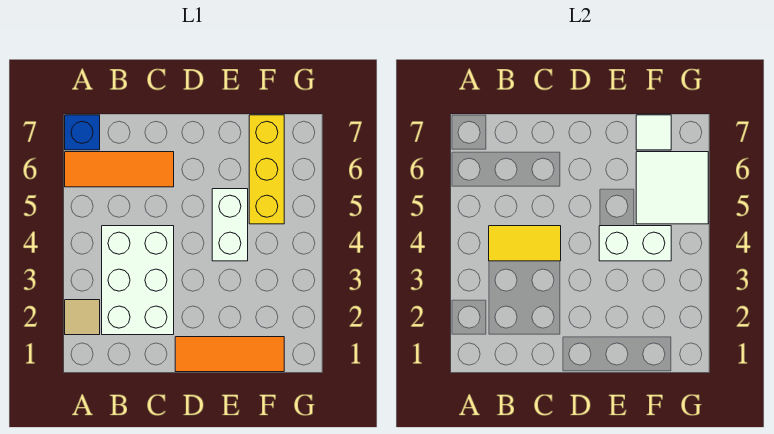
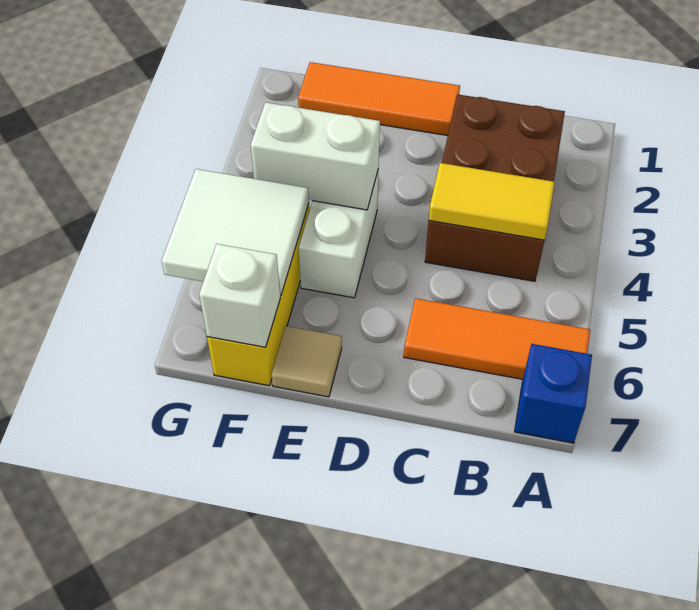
tan 1x1 tile [65,300,100,335] -> tan 1x1 tile moved to [271,326,342,397]
white 2x3 brick [102,226,174,335] -> brown 2x3 brick [425,94,565,281]
white 1x1 tile [636,115,671,150] -> white 1x1 brick [199,244,280,347]

